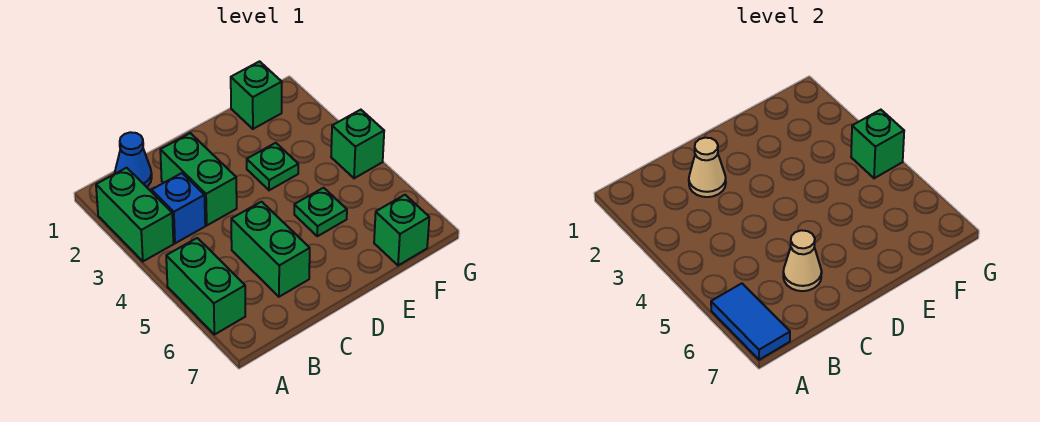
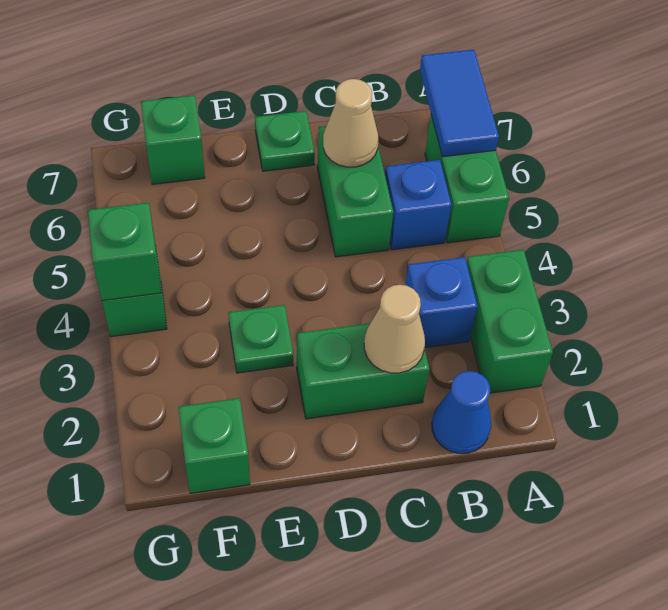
none -> blue 1x1 brick [385,160,452,250]
green 1x2 brick [160,133,237,225] -> green 1x2 brick turned to [297,323,429,419]
green 1x1 plate [294,188,347,236] -> green 1x1 plate moved to [255,111,315,171]

